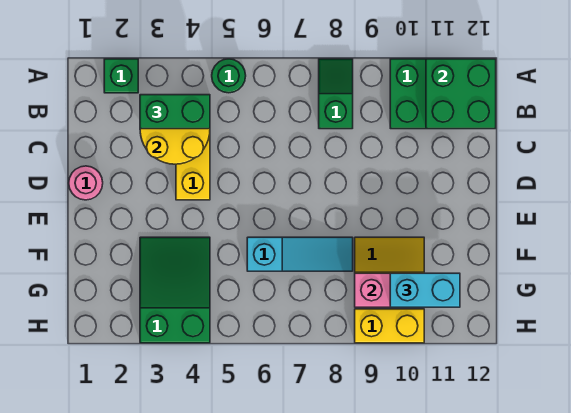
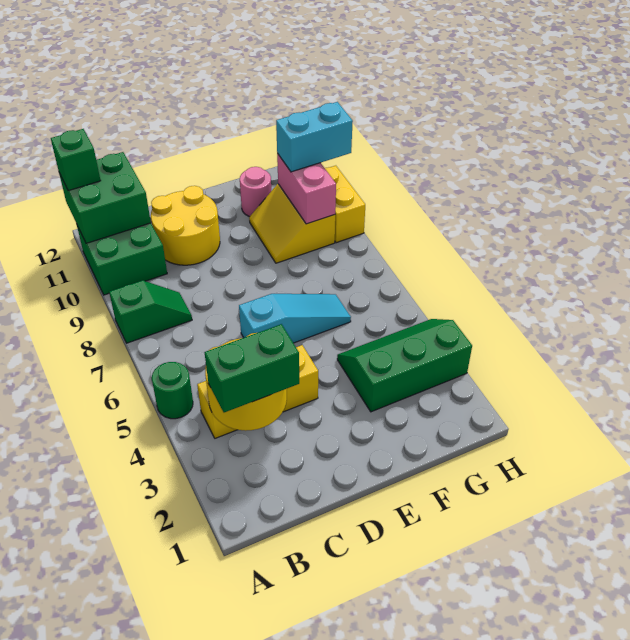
green 1x1 brick [104,59,138,93] -> green 1x1 brick moved to [51,129,101,191]
green 1x2 slope [319,59,353,129] -> green 1x2 slope turned to [109,280,192,343]
green 1x2 brick [140,95,210,129] -> green 1x2 brick turned to [205,324,299,412]
none -> yellow 2x2 round brick [151,186,220,265]
pink 1x1 round brick [69,166,103,200] -> pink 1x1 round brick moved to [240,167,271,217]
green 2x3 slope [140,237,210,343] -> green 2x3 slope turned to [337,319,472,412]
cyan 1x3 slope [247,237,353,271] -> cyan 1x3 slope turned to [239,294,351,343]
cyan 1x2 brick [390,273,460,307] -> cyan 1x2 brick turned to [276,102,353,172]

